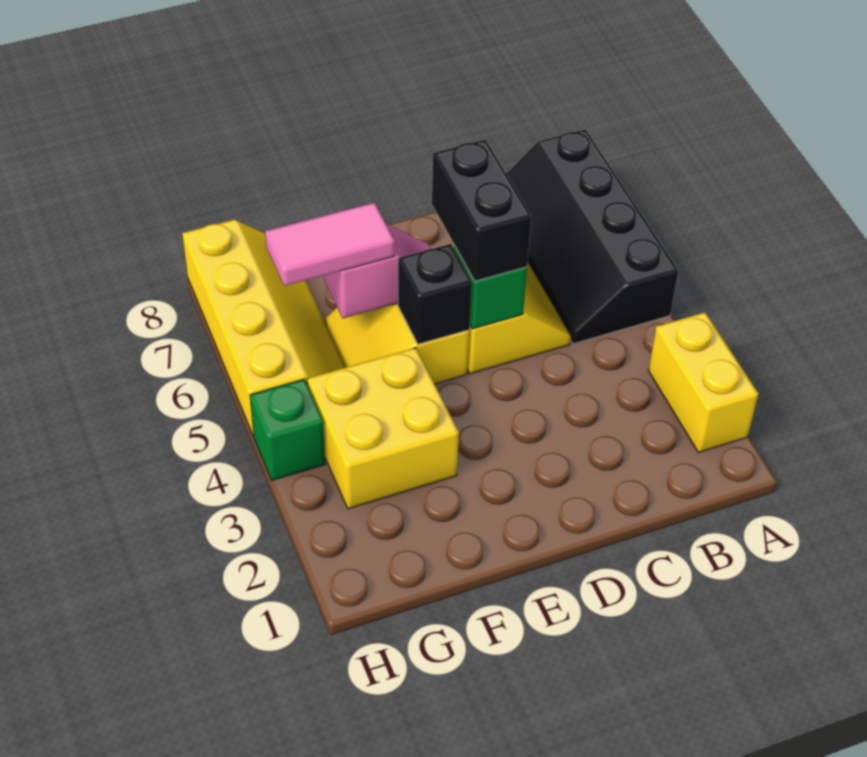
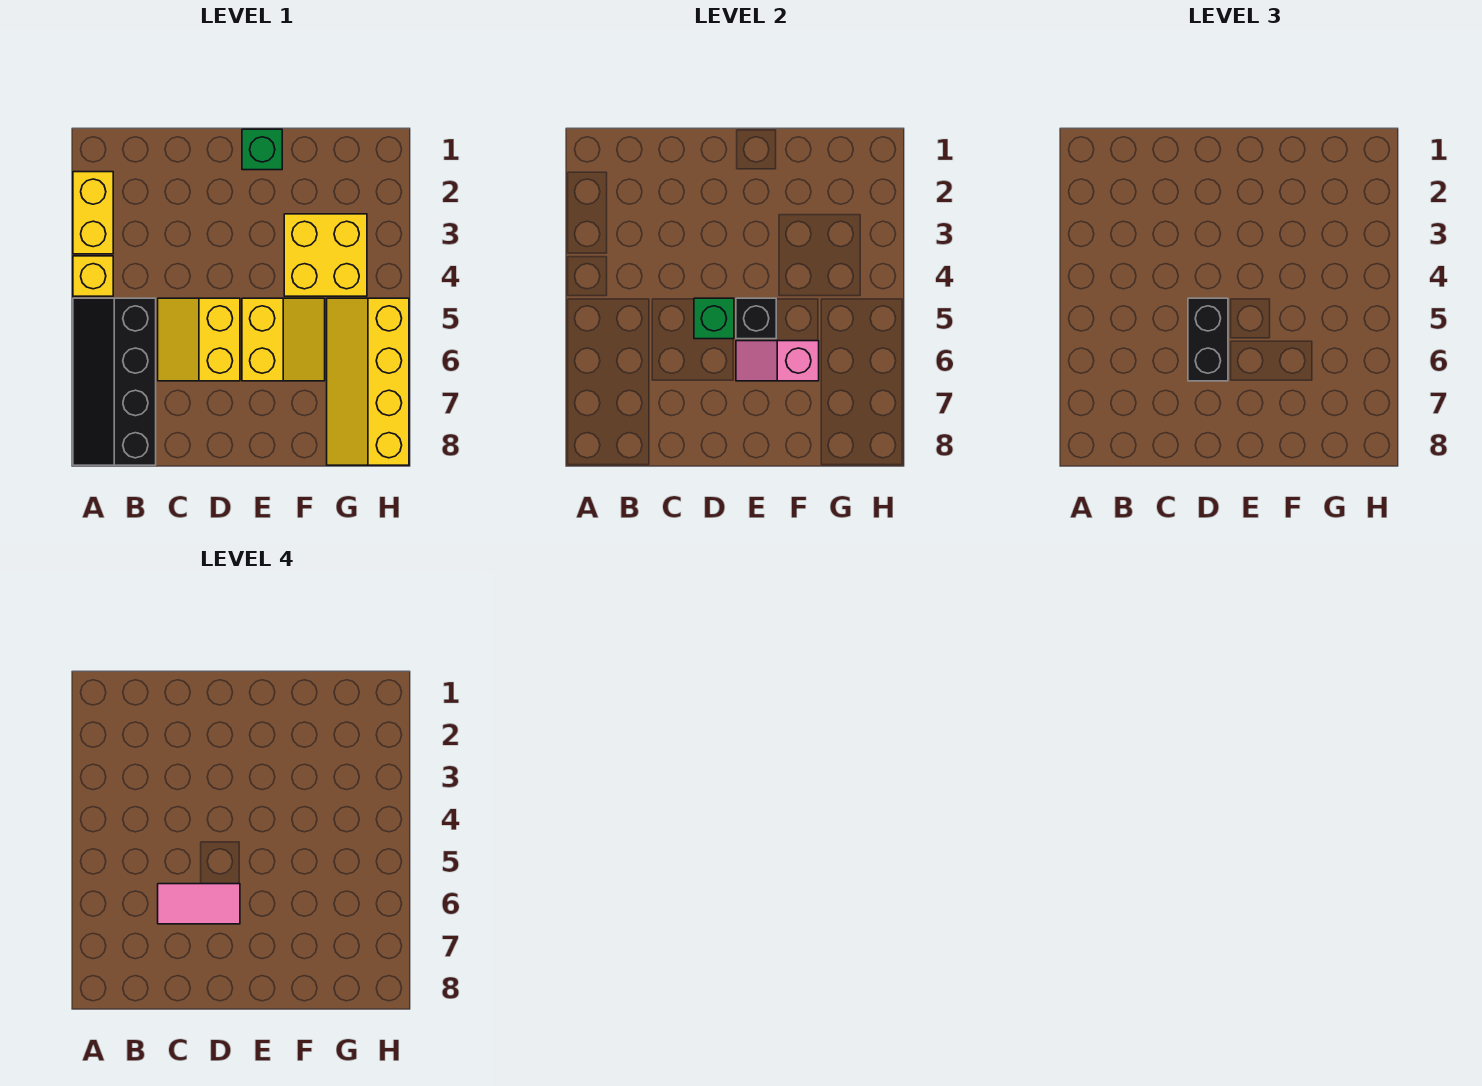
none -> yellow 1x1 brick [73,256,113,296]
black 2x4 slope [506,129,678,344] -> black 2x4 slope turned to [73,298,156,465]
pink 1x2 tile [265,203,395,286] -> pink 1x2 tile moved to [158,884,240,924]
green 1x1 brick [250,380,325,480] -> green 1x1 brick moved to [242,129,282,170]

